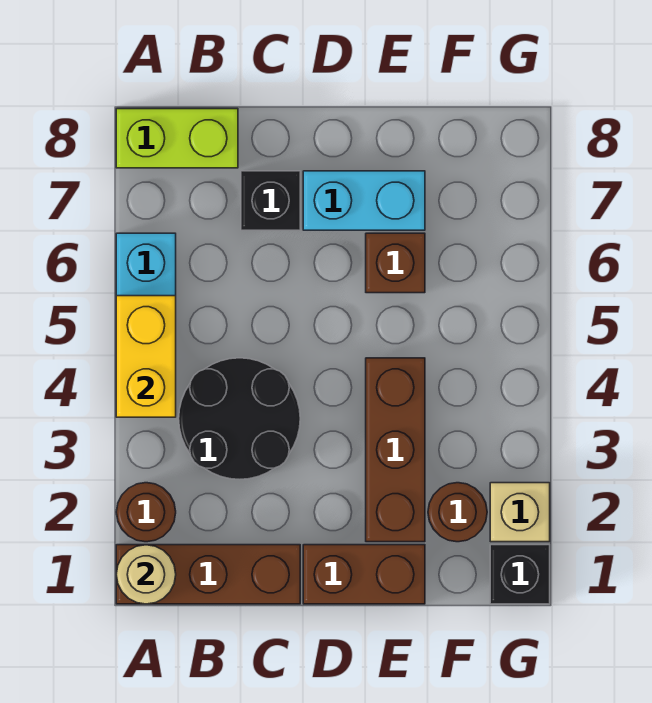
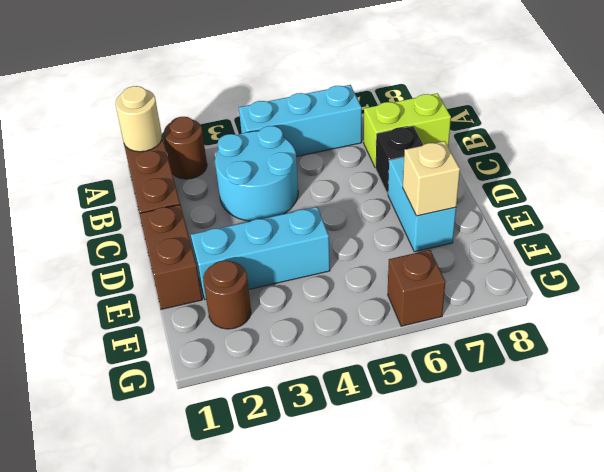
yellow 1x2 brick [116,296,176,417] -> none
lime 1x2 brick [116,109,238,168] -> lime 1x2 brick turned to [364,93,451,168]
black 2x2 round brick [179,358,300,479] -> cyan 2x2 round brick [215,126,298,221]
brown 1x3 brick [366,358,425,542] -> cyan 1x3 brick [191,207,330,299]
brown 1x1 brick [366,233,425,293] -> brown 1x1 brick moved to [388,250,445,326]
black 1x1 brick [490,545,550,604] -> none
tan 1x1 brick [490,483,550,542] -> tan 1x1 brick moved to [403,141,460,216]

